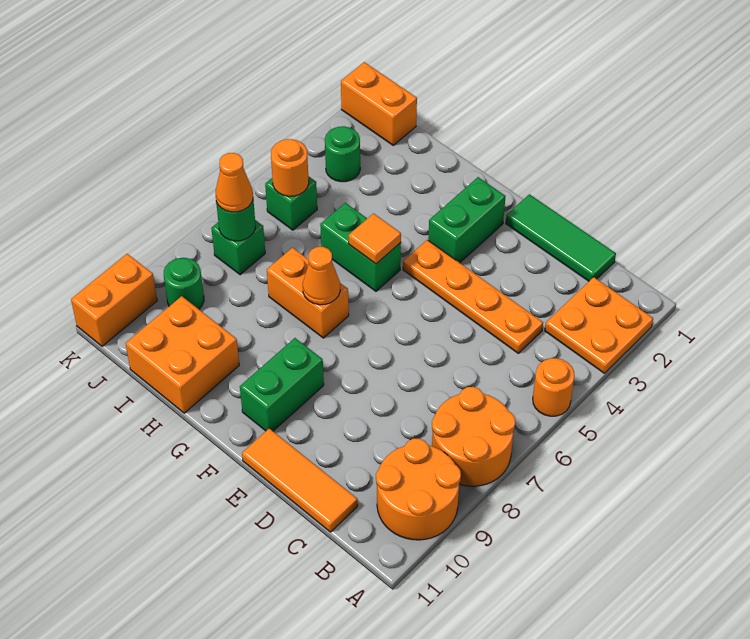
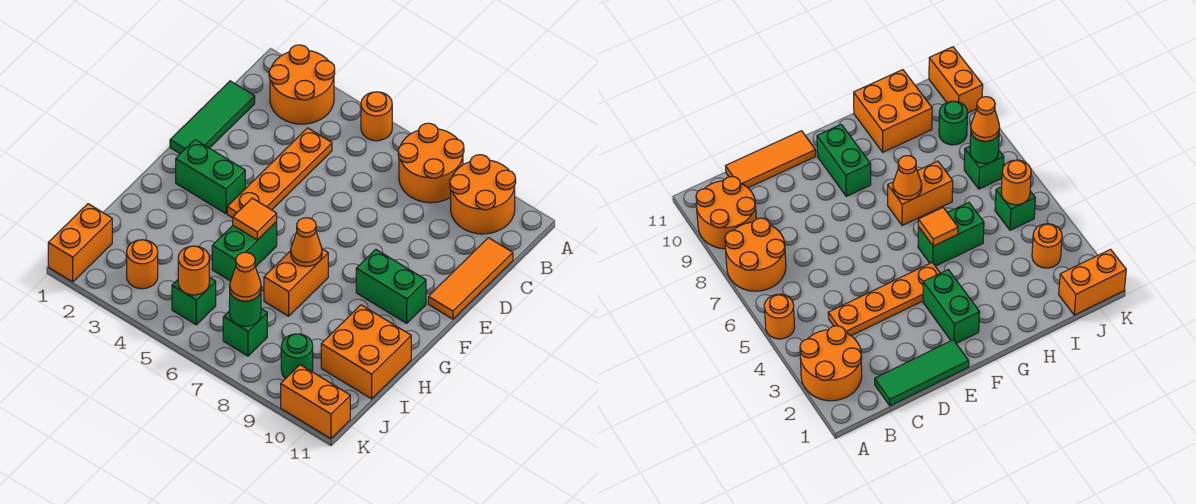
orange 2x2 plate [545,277,653,373] -> orange 2x2 round brick [269,45,335,124]
green 1x1 round brick [325,126,360,182] -> orange 1x1 round brick [127,240,158,289]

